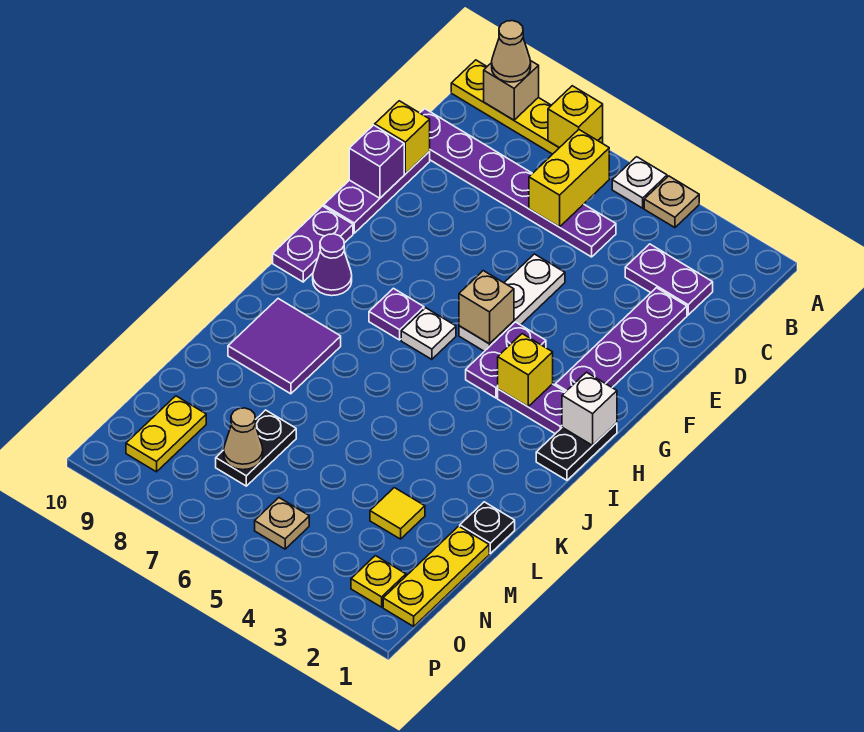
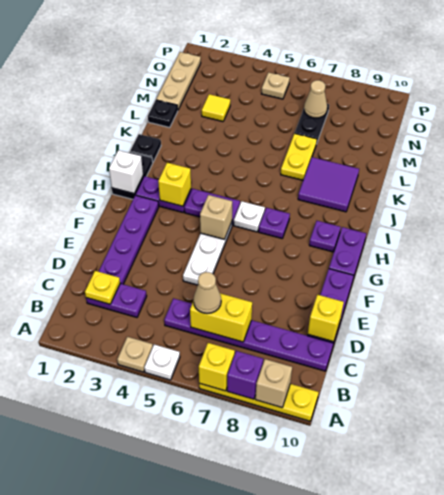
tan 1x1 cone [492,21,531,82] -> tan 1x1 cone moved to [194,272,221,314]
yellow 1x2 brick [529,130,609,227] -> yellow 1x2 brick turned to [190,293,252,342]
purple 1x1 brick [349,125,404,198] -> purple 1x1 brick moved to [227,351,263,399]
purple 1x2 plate [466,322,546,398] -> purple 1x2 plate turned to [184,189,240,225]
purple 1x1 cone [313,234,352,296] -> purple 1x1 plate [309,221,341,252]
none -> black 1x1 plate [130,134,161,162]
yellow 1x3 plate [383,526,489,626] -> tan 1x3 plate [156,52,201,110]
yellow 1x2 plate [126,396,206,472] -> yellow 1x2 plate moved to [281,133,317,180]
yellow 1x1 plate [351,556,406,607] -> yellow 1x1 plate moved to [85,271,120,304]

